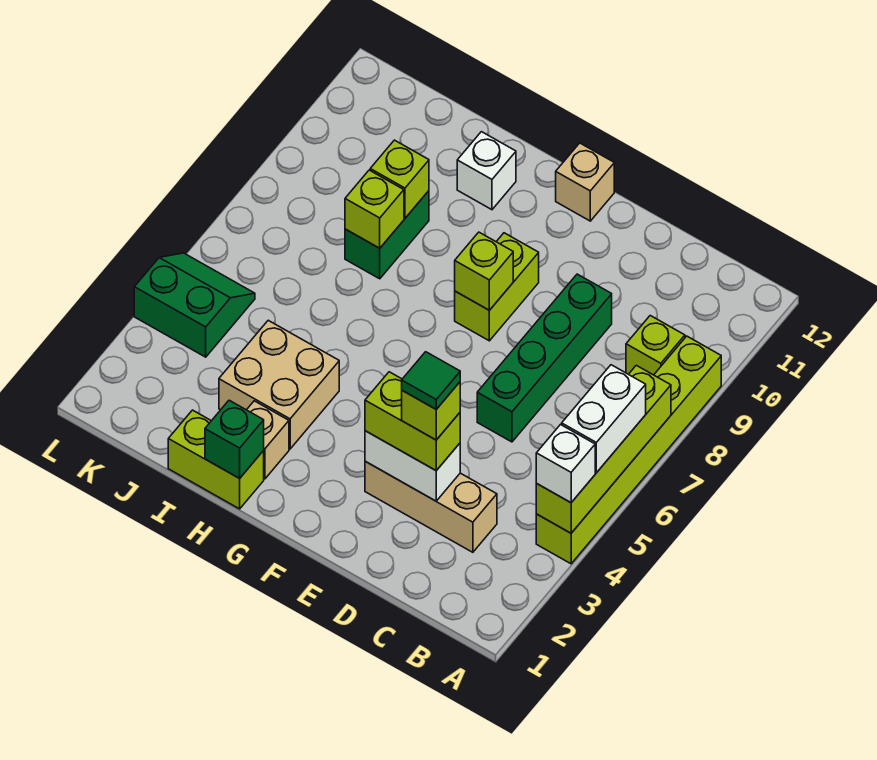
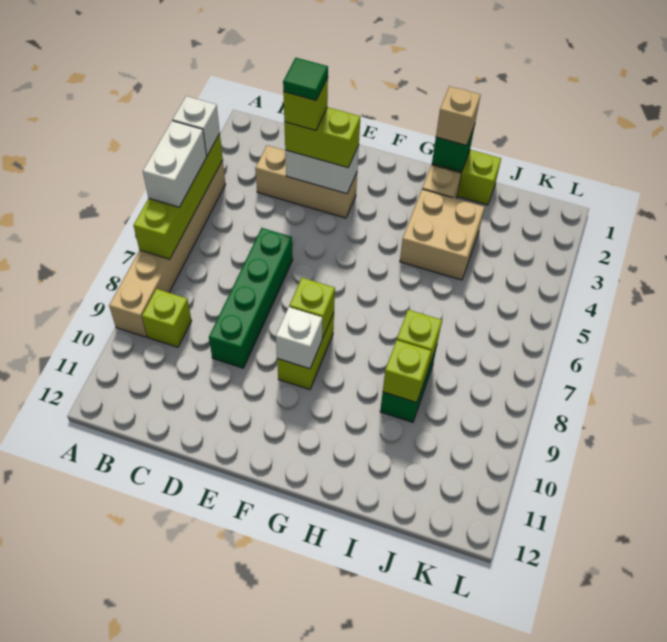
lime 1x6 brick [536,336,721,564] -> tan 1x6 brick [109,160,226,337]
tan 1x1 brick [556,143,614,221] -> tan 1x1 brick moved to [436,86,481,145]
white 1x1 brick [457,132,516,210] -> white 1x1 brick moved to [276,307,322,369]
green 2x2 slope [134,253,255,357] -> none

